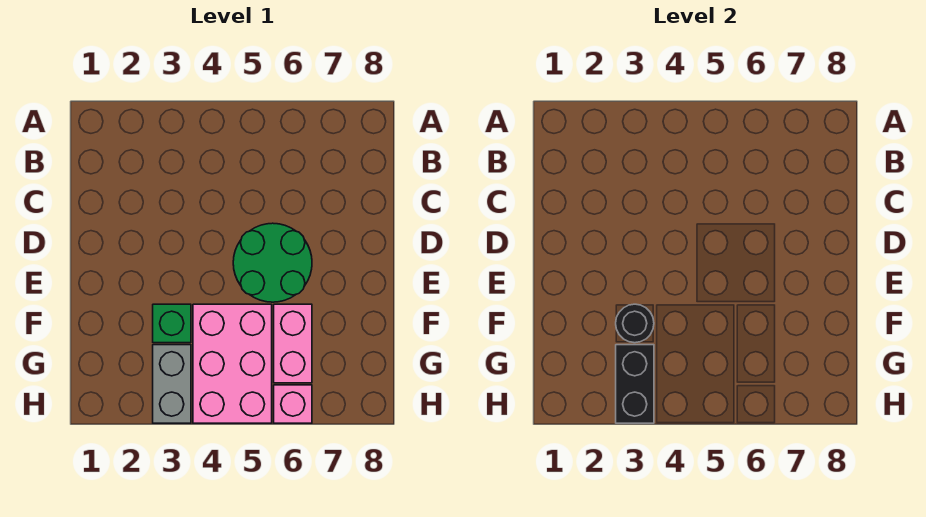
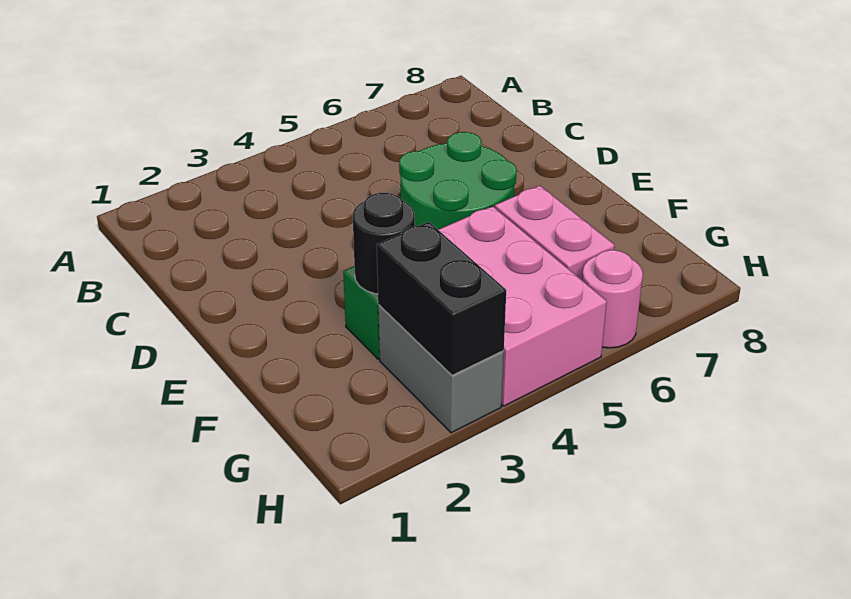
pink 1x1 brick [274,385,312,423] -> pink 1x1 round brick [582,250,643,348]

